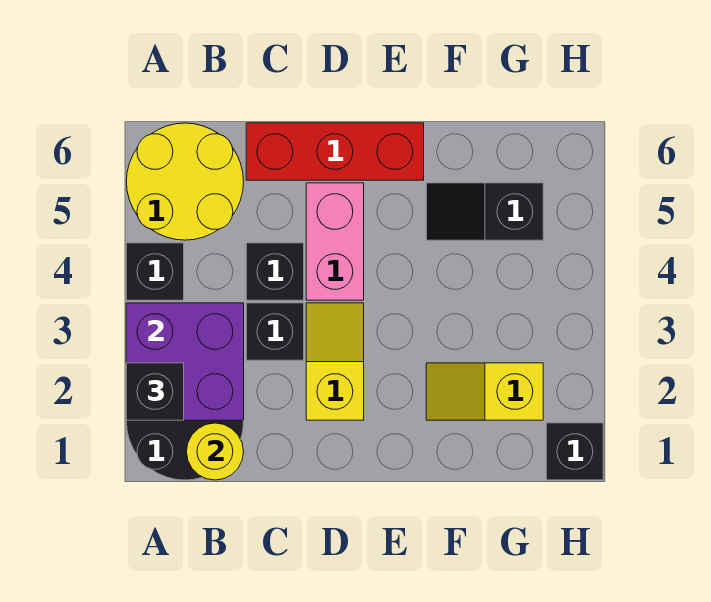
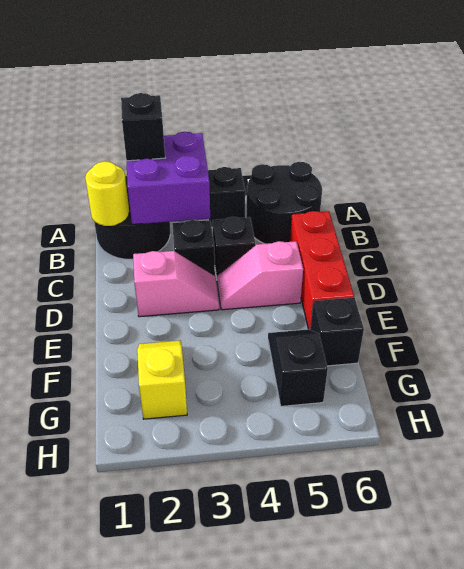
yellow 2x2 round brick [126,123,244,240] -> black 2x2 round brick [246,162,322,244]
yellow 1x2 slope [306,303,364,420] -> pink 1x2 slope [133,251,219,317]
pink 1x2 brick [306,183,364,300] -> pink 1x2 slope [217,241,303,310]
black 1x1 brick [546,423,603,480] -> black 1x1 brick moved to [310,298,364,366]

